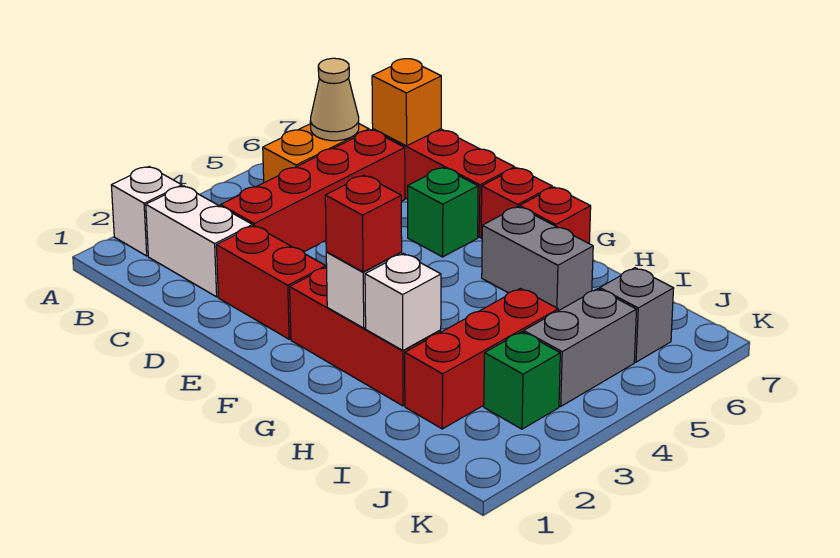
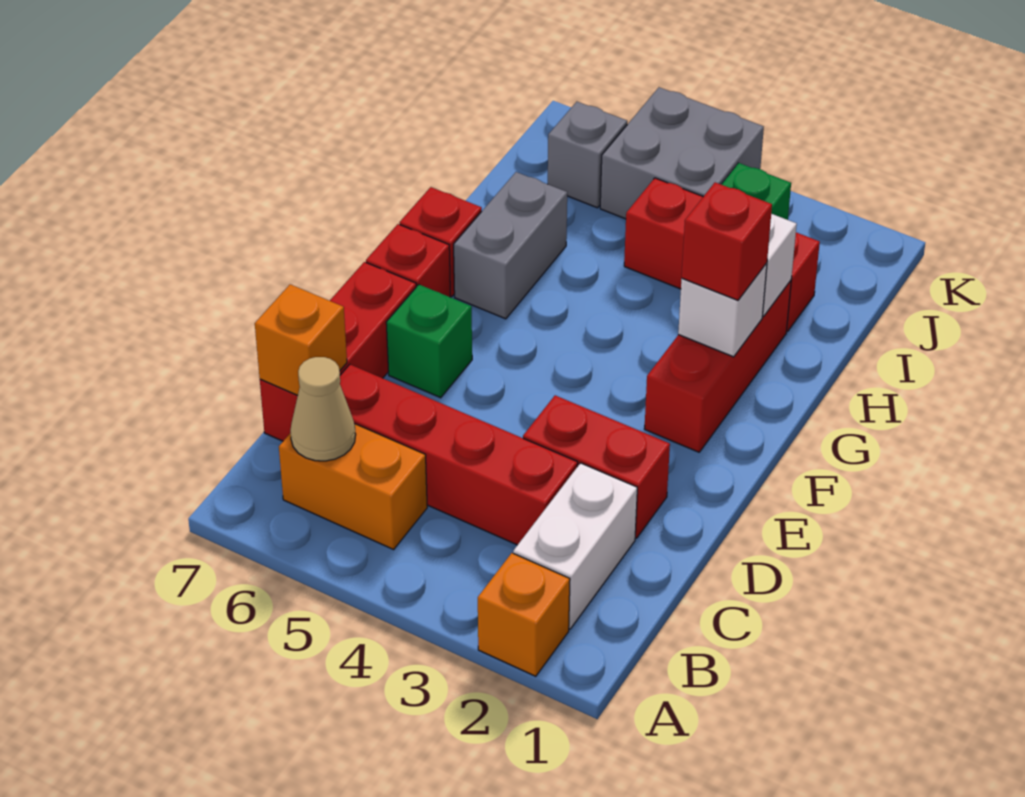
white 1x1 brick [111,167,182,256] -> orange 1x1 brick [478,553,570,676]
red 1x2 brick [216,226,326,339] -> red 1x2 brick turned to [523,395,670,538]
grey 1x2 brick [524,289,637,406] -> grey 2x2 brick [600,87,764,219]

